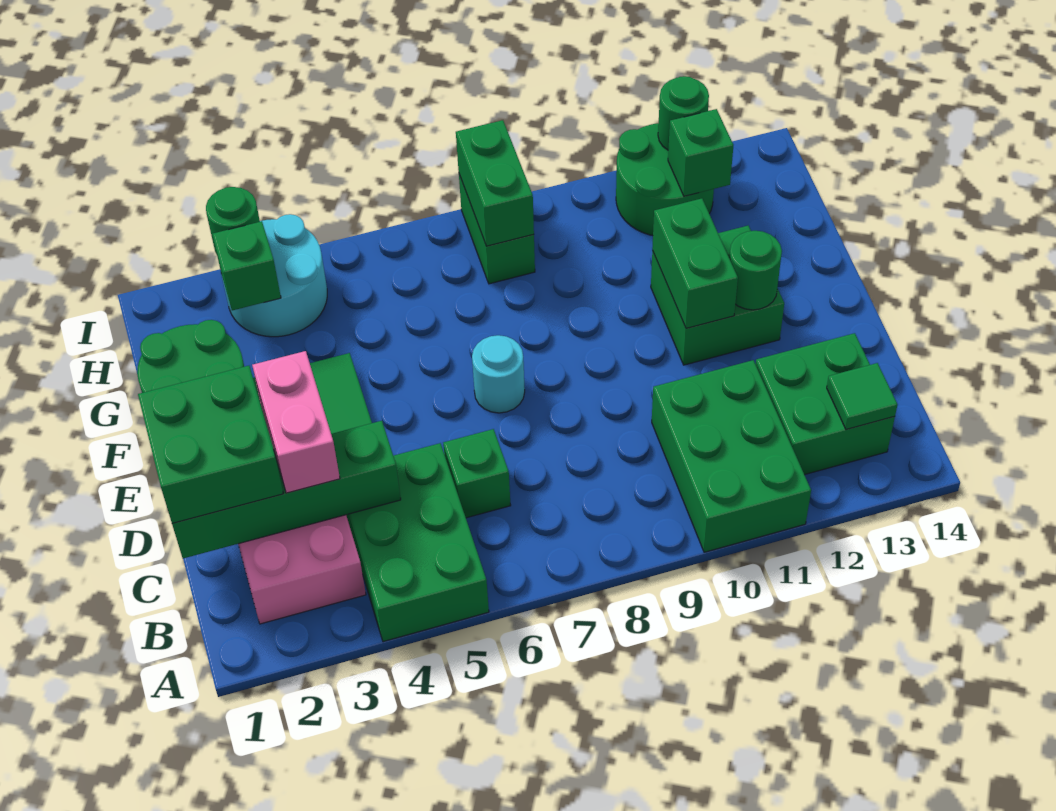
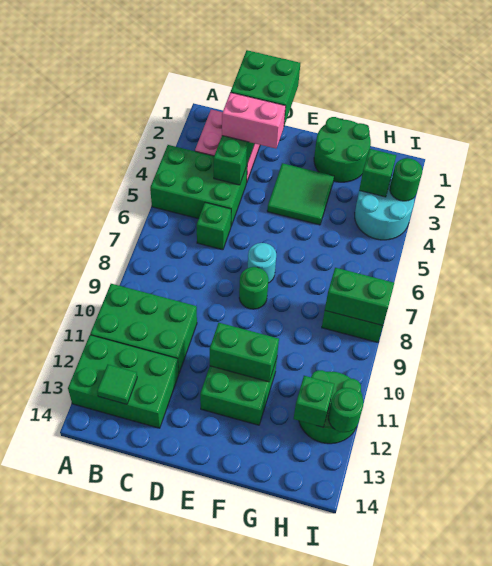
green 2x2 brick [756,333,895,475] -> green 2x3 brick [68,335,179,428]
green 1x1 round brick [729,231,782,310] -> green 1x1 round brick moved to [239,267,268,309]

